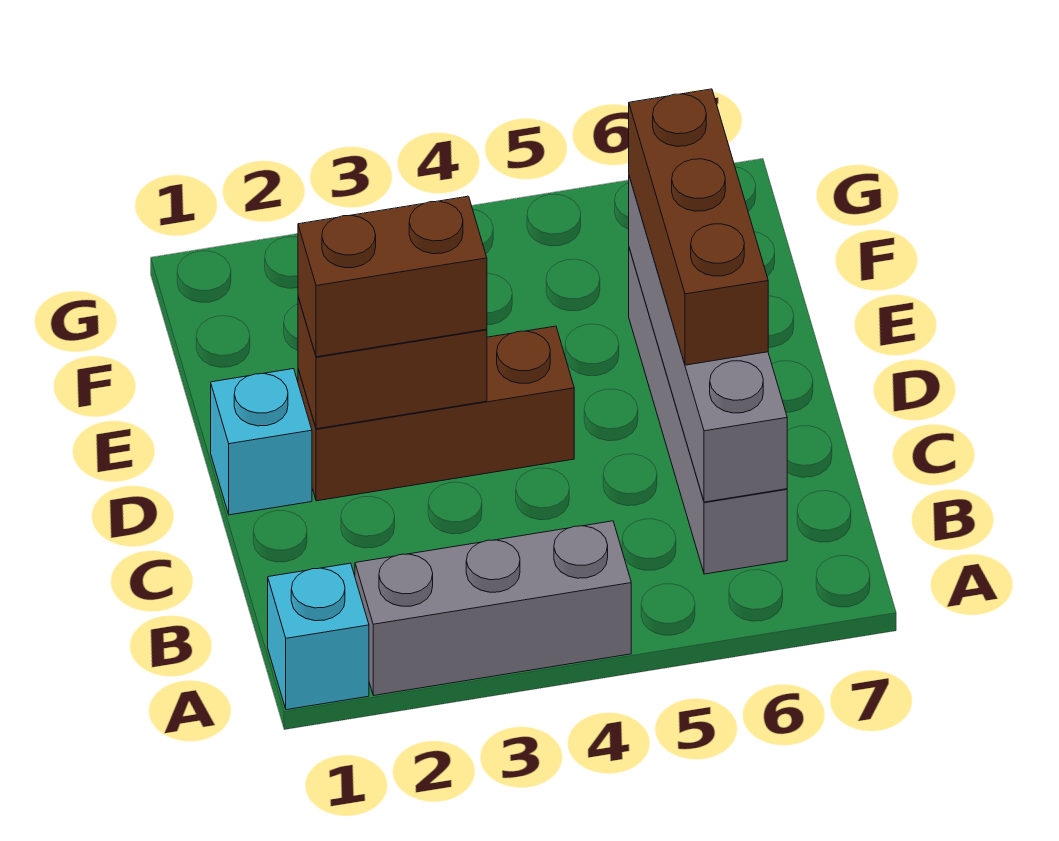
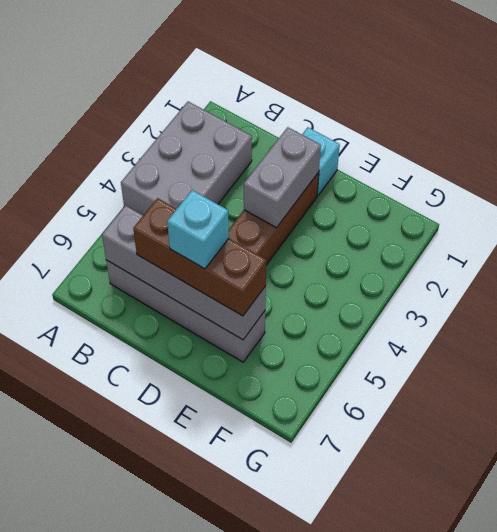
cyan 1x1 brick [268,563,369,710] -> cyan 1x1 brick moved to [167,190,229,269]
grey 1x3 brick [355,521,631,696] -> grey 2x3 brick [121,102,252,215]
brown 1x2 brick [298,297,487,429] -> grey 1x2 brick [244,127,321,228]
brown 1x2 brick [298,196,487,357] -> none

